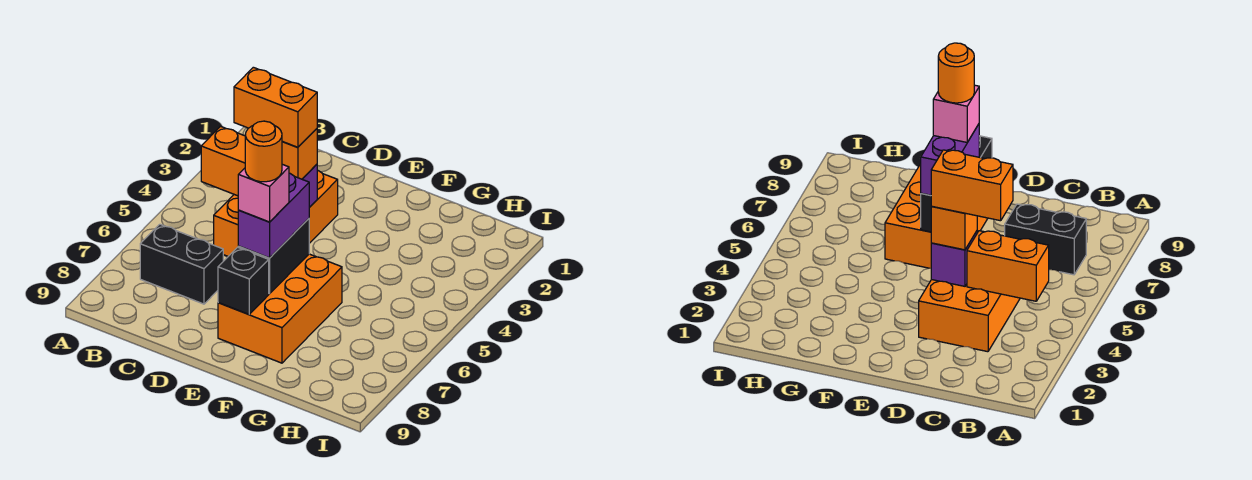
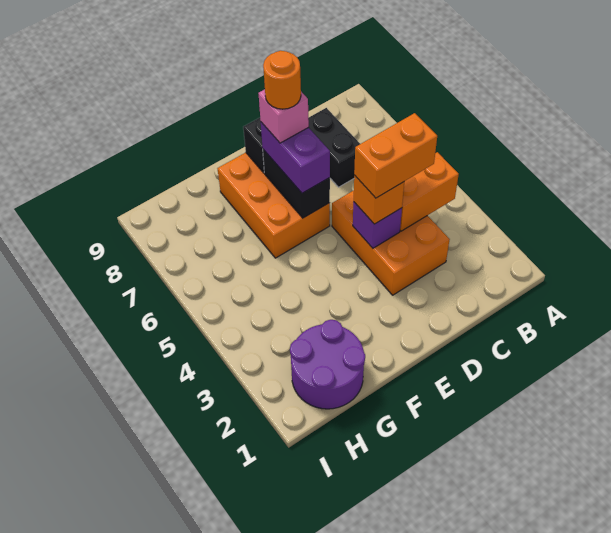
black 1x2 brick [140,224,223,304] -> black 1x2 brick turned to [308,108,360,187]
none -> purple 2x2 round brick [290,320,365,409]

